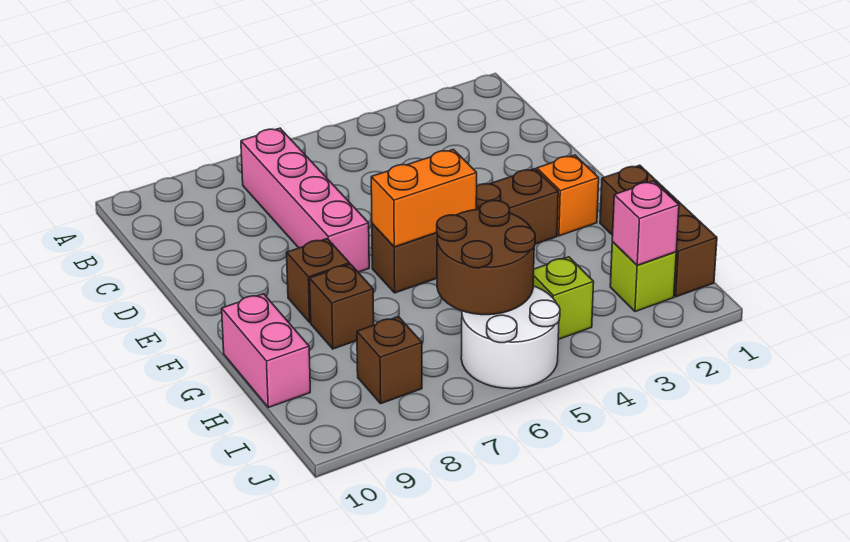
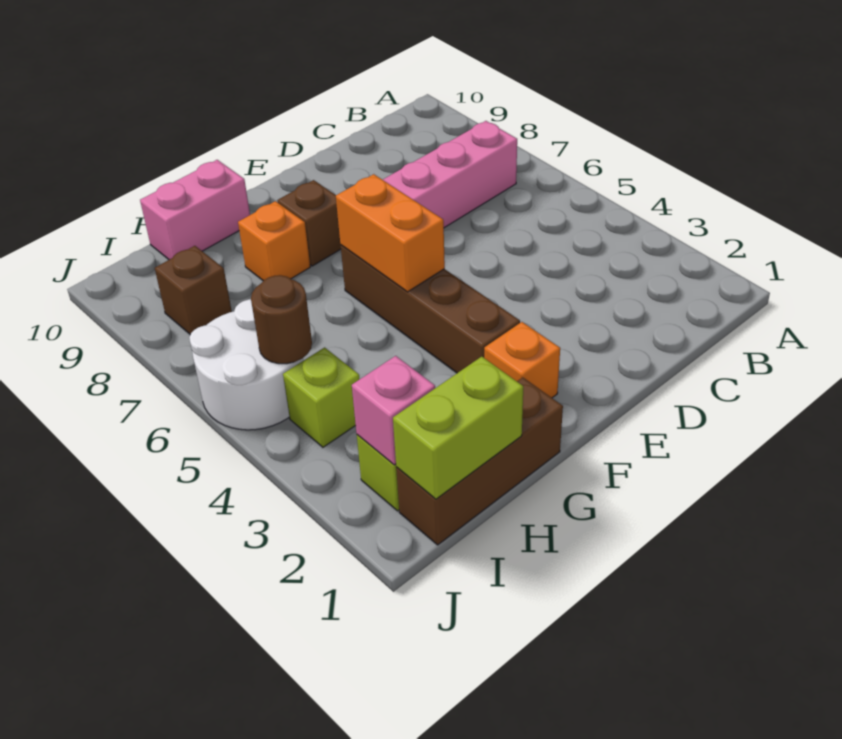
brown 1x1 brick [310,264,374,349] -> orange 1x1 brick [238,201,310,281]
none -> lime 1x2 brick [393,357,523,499]
brown 2x2 round brick [437,201,535,315] -> brown 1x1 round brick [251,275,312,364]

